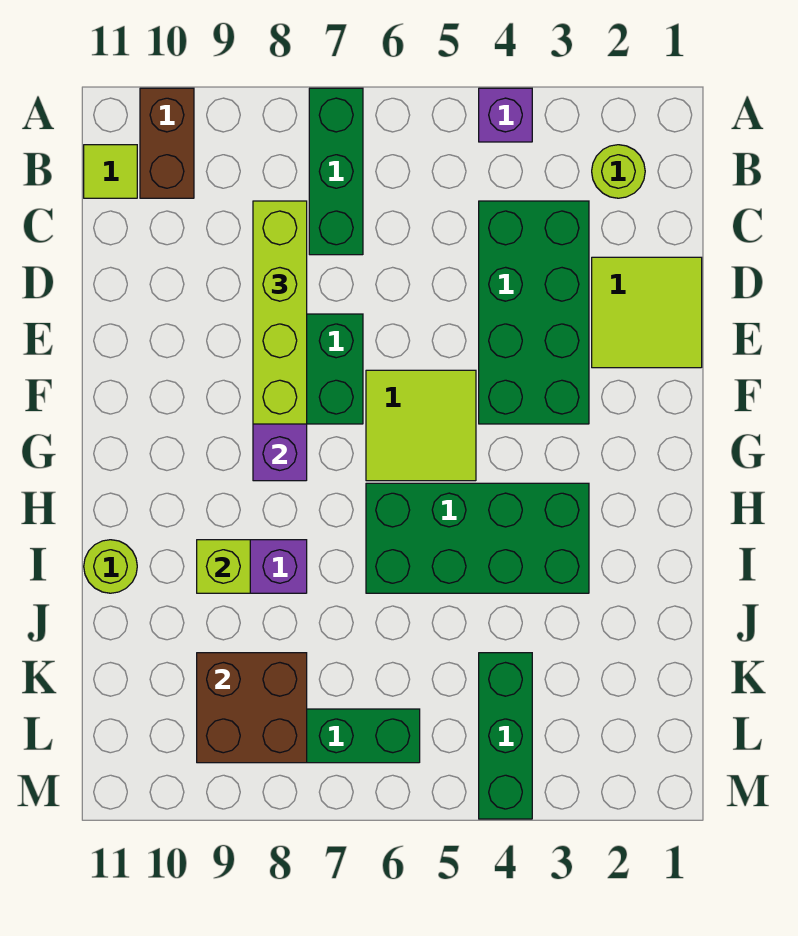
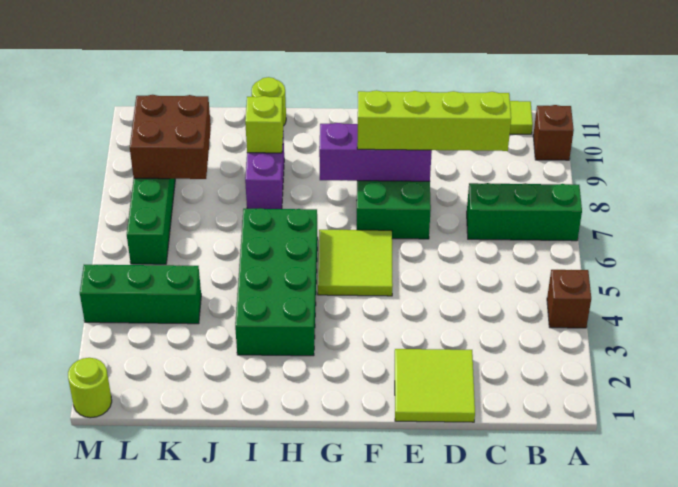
purple 1x1 brick [479,88,532,142] -> brown 1x1 brick [547,270,591,328]
brown 1x2 brick [140,88,194,198] -> brown 1x1 brick [533,105,574,160]
lime 1x1 round brick [592,145,645,198] -> lime 1x1 round brick moved to [68,358,112,418]
green 2x4 brick [479,201,589,424] -> none

